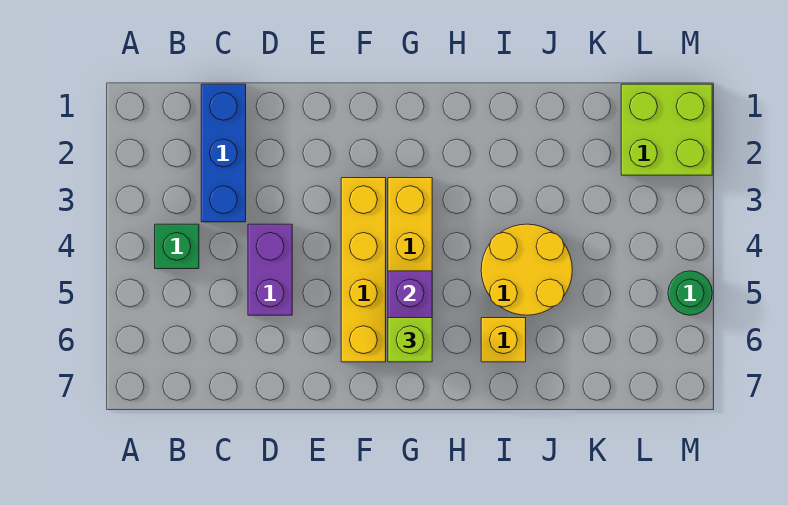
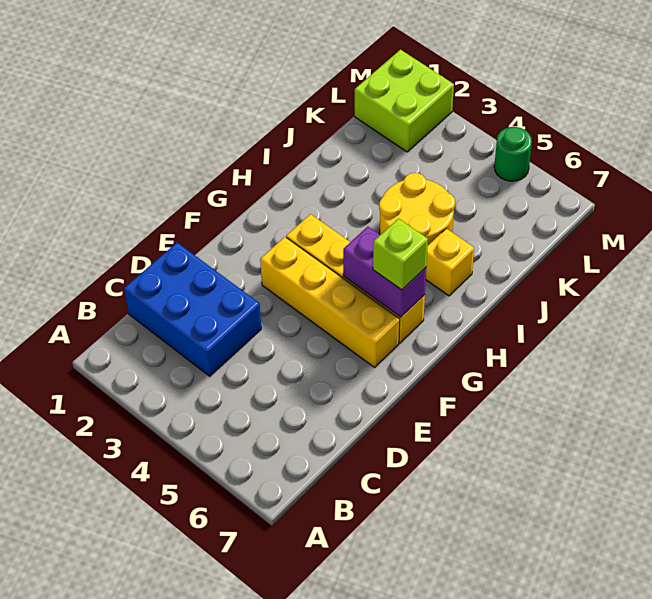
green 1x1 brick [155,224,199,269] -> none
blue 1x3 brick [201,84,246,222] -> blue 2x3 brick [124,243,261,376]
purple 1x2 brick [248,224,292,315] -> none

